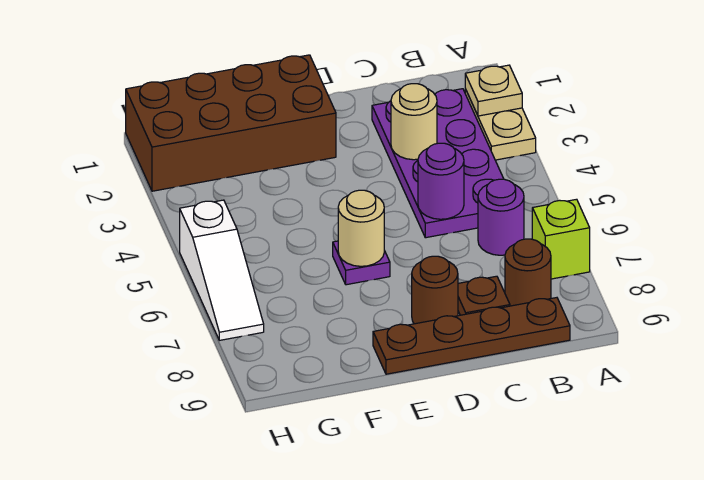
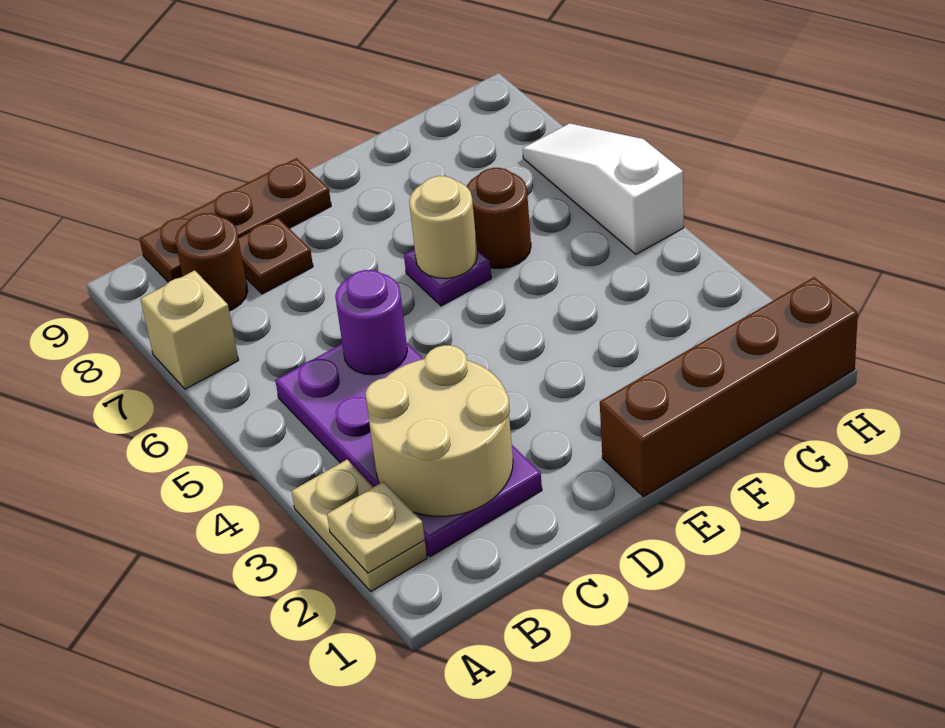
lime 1x1 brick [532,199,590,279] -> tan 1x1 brick [141,270,239,389]
purple 1x1 round brick [478,179,524,255] -> none
brown 1x4 plate [373,298,570,374] -> brown 1x3 plate [139,158,331,282]
tan 1x1 round brick [391,84,437,160] -> tan 2x2 round brick [365,345,513,517]
brown 1x1 round brick [412,256,458,324] -> brown 1x1 round brick moved to [467,168,531,269]
brown 2x4 brick [126,55,336,191] -> brown 1x4 brick [600,277,858,497]

